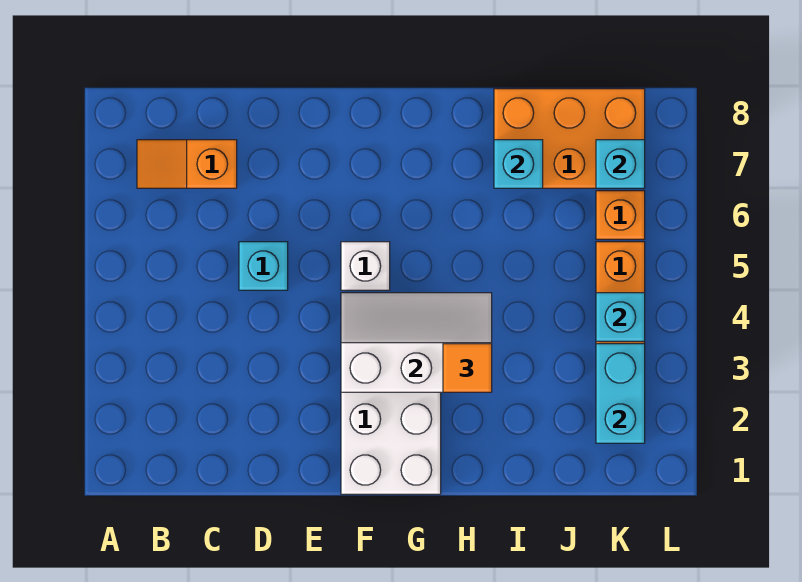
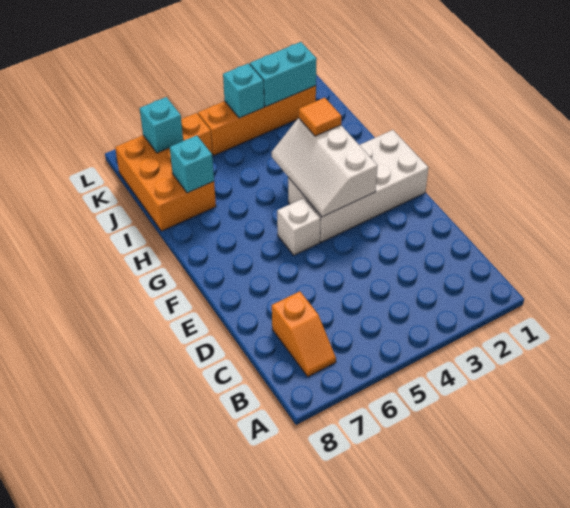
cyan 1x1 brick [239,242,288,290] -> none

